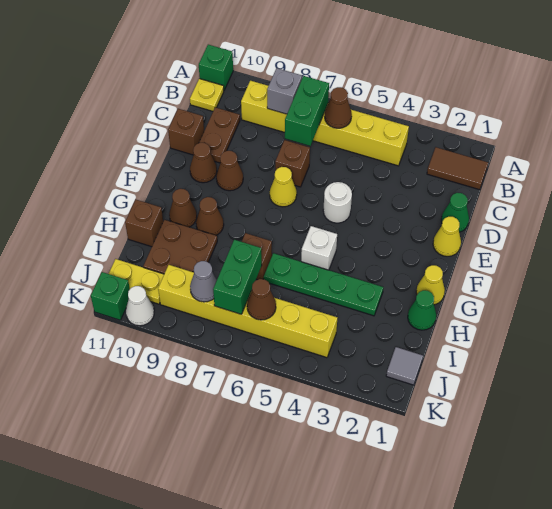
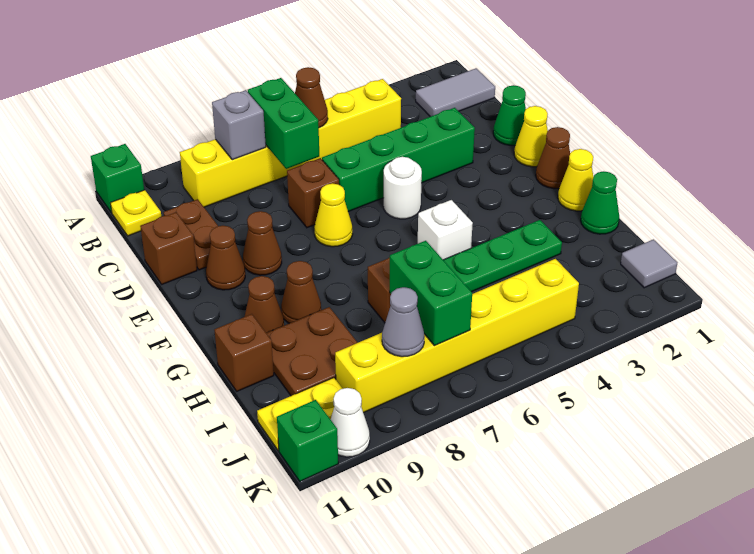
brown 1x2 tile [427,147,488,190] -> grey 1x2 tile [416,68,495,117]
none -> green 1x4 brick [322,108,475,212]
brown 1x1 cone [247,279,276,320] -> brown 1x1 cone moved to [536,127,570,189]

